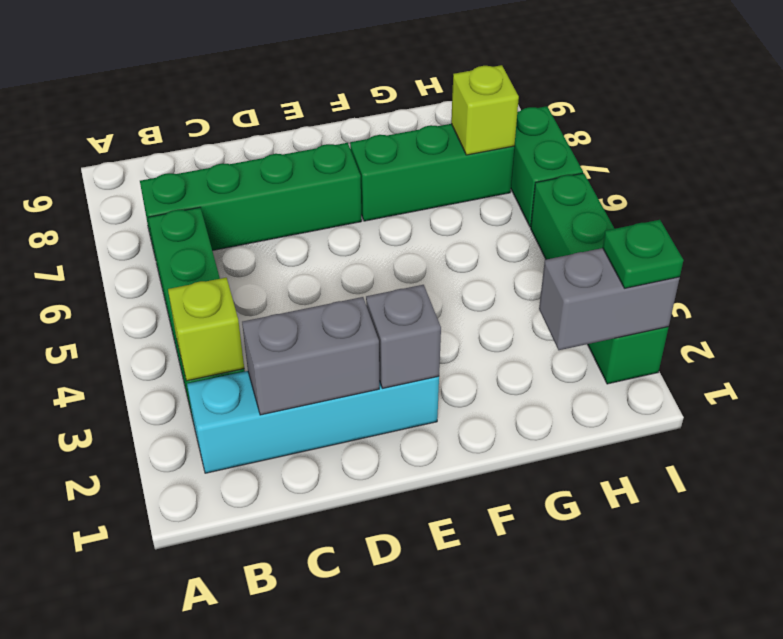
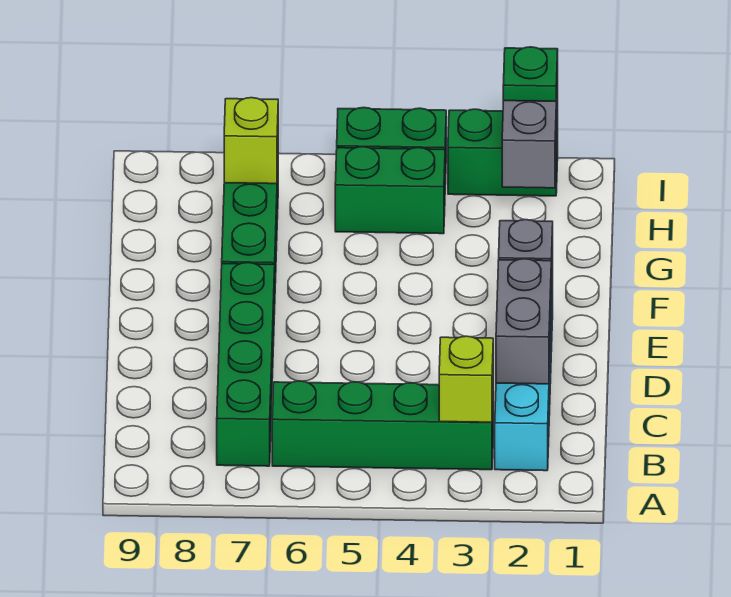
green 1x2 brick [511,106,583,227] -> green 1x2 brick moved to [335,147,445,234]

